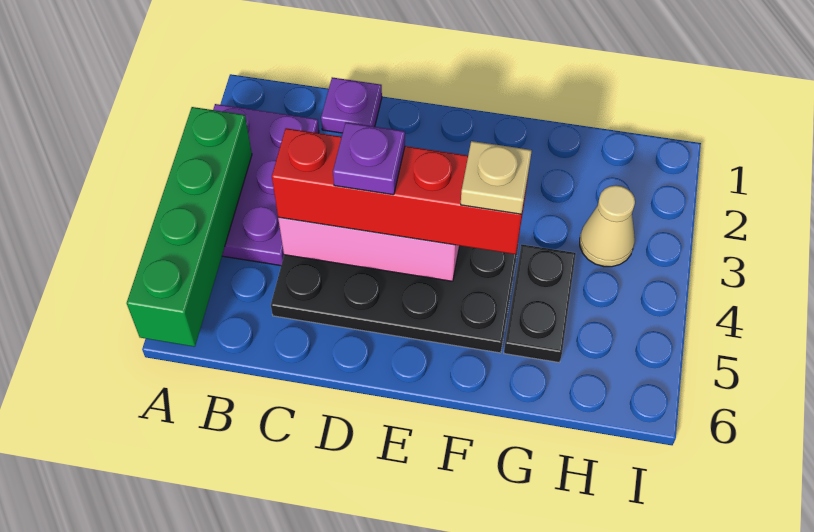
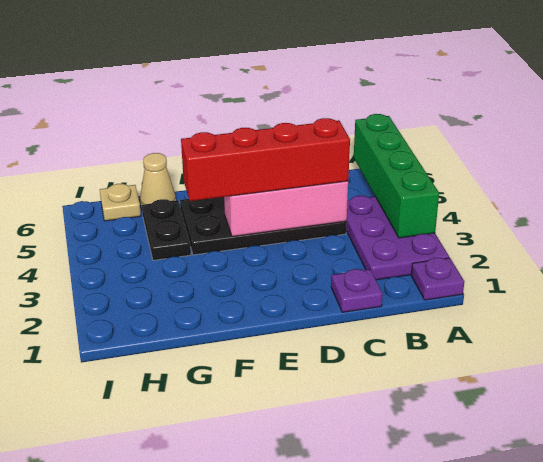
purple 1x1 plate [333,122,405,195] -> purple 1x1 plate moved to [411,258,464,300]
tan 1x1 plate [461,141,532,214] -> tan 1x1 plate moved to [100,184,141,221]
tan 1x1 cone [580,185,635,267] -> tan 1x1 cone moved to [140,153,176,208]

